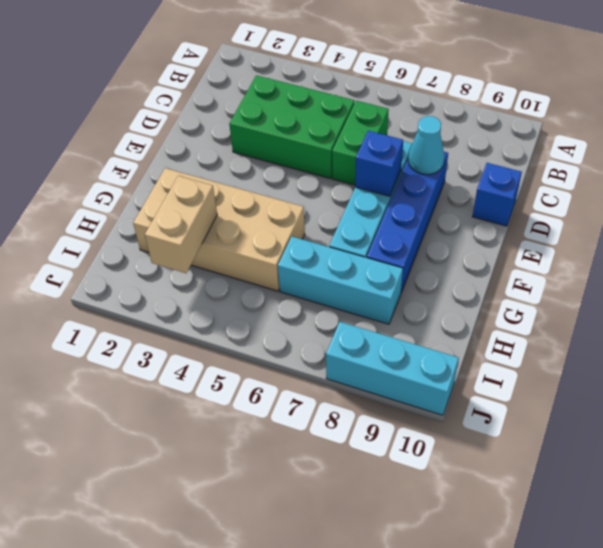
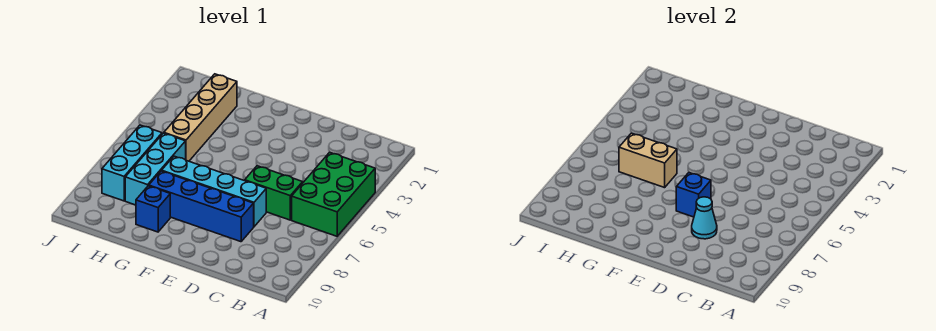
green 2x3 brick [229,75,354,178] -> green 2x3 brick moved to [292,152,375,236]
blue 1x1 brick [473,163,522,226] -> blue 1x1 brick moved to [136,186,170,232]
tan 2x4 brick [133,168,305,291] -> tan 1x4 brick [164,74,237,161]
tan 1x2 brick [145,176,217,273] -> tan 1x2 brick moved to [619,133,677,188]
cyan 1x3 brick [326,322,459,415] -> cyan 1x3 brick moved to [102,125,162,201]

